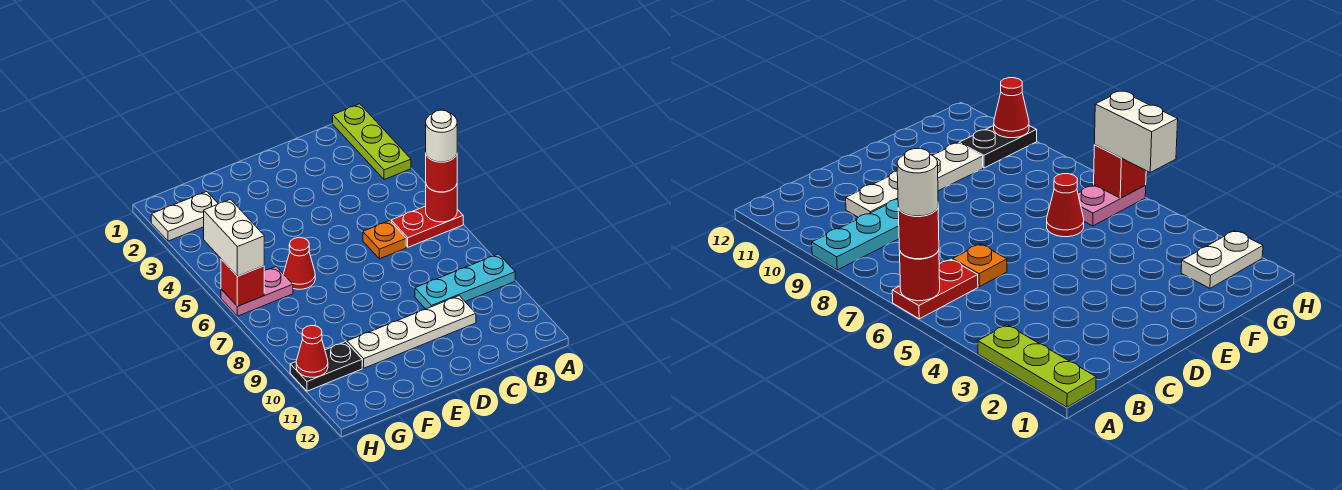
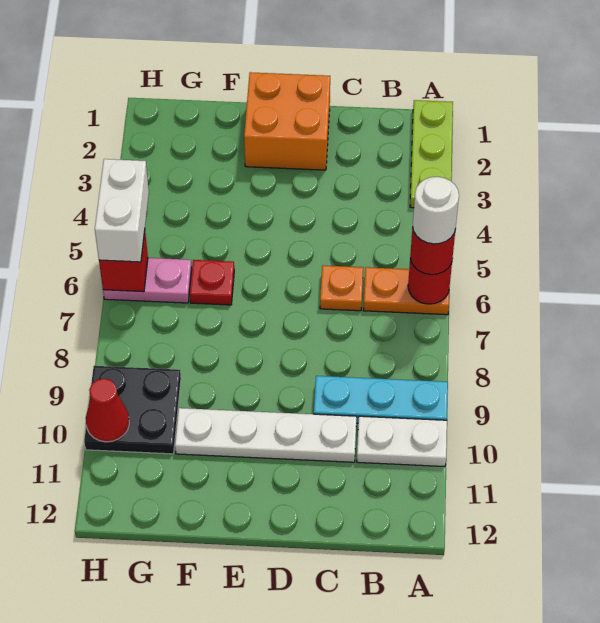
red 1x2 plate [391,206,463,247] -> orange 1x2 plate [363,267,449,315]
none -> orange 2x2 brick [244,72,330,170]
red 1x1 cone [284,237,315,289] -> red 1x1 plate [190,260,234,305]
white 1x2 plate [151,192,218,241] -> white 1x2 plate moved to [357,416,447,467]
black 1x2 plate [290,342,362,391] -> black 2x2 plate [84,366,181,454]

